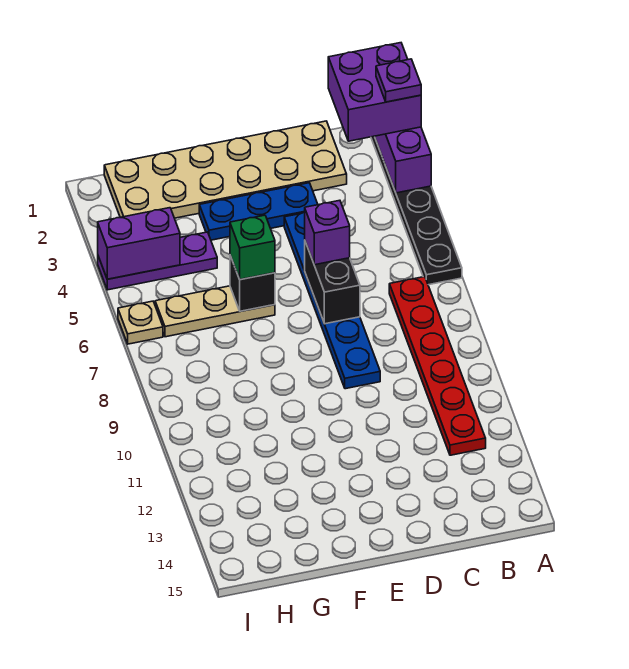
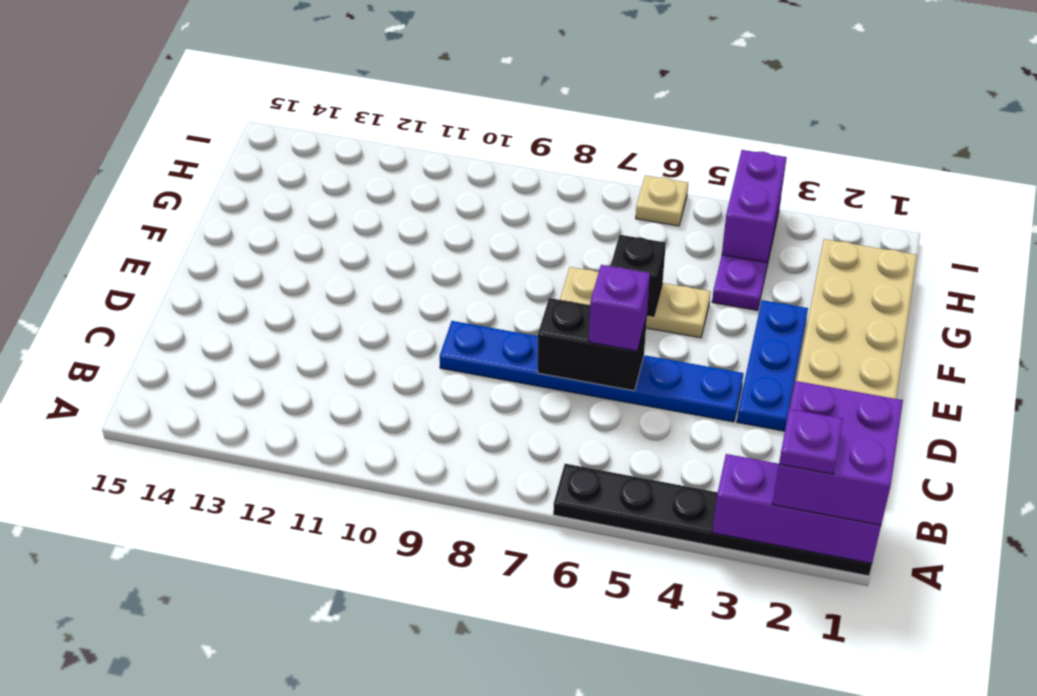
red 1x6 plate [389,277,486,455] -> none
tan 1x3 plate [155,286,275,337] -> tan 1x3 plate turned to [560,267,711,338]
green 1x1 brick [230,215,275,279] -> none

